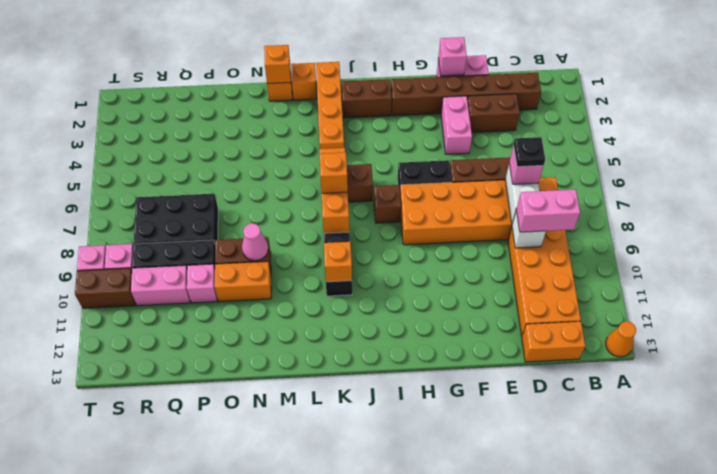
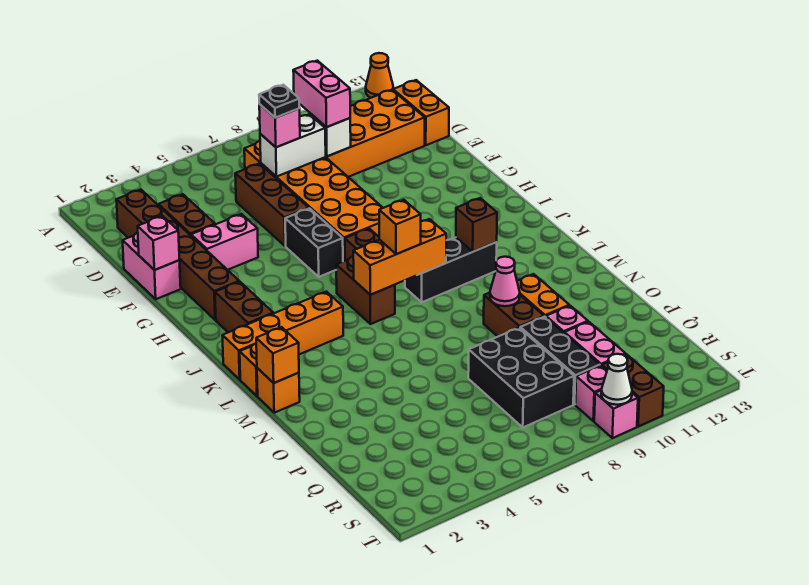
orange 1x1 brick [324,242,352,282] -> brown 1x1 brick [456,198,497,252]
none -> white 1x1 cone [601,354,632,405]

